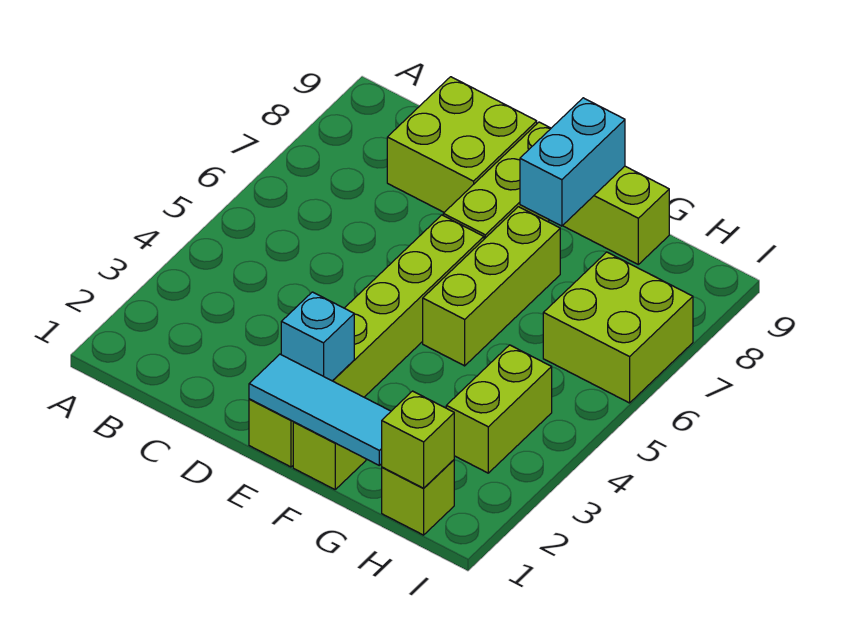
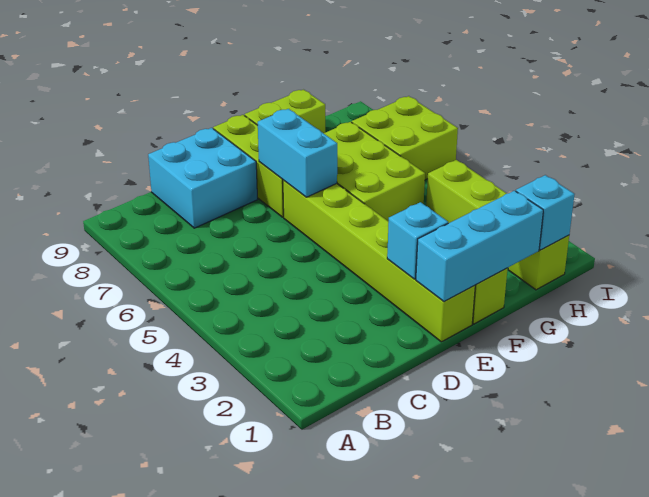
lime 2x2 brick [387,77,537,212] -> cyan 2x2 brick [148,128,258,228]
cyan 1x3 tile [249,354,391,465] -> cyan 1x3 brick [416,191,543,302]
lime 1x3 brick [423,207,560,366] -> lime 2x3 brick [324,122,425,221]
cyan 1x2 brick [520,98,625,226] -> cyan 1x2 brick moved to [258,109,337,197]
lime 1x1 brick [382,391,454,488] -> cyan 1x1 brick [516,175,575,250]

